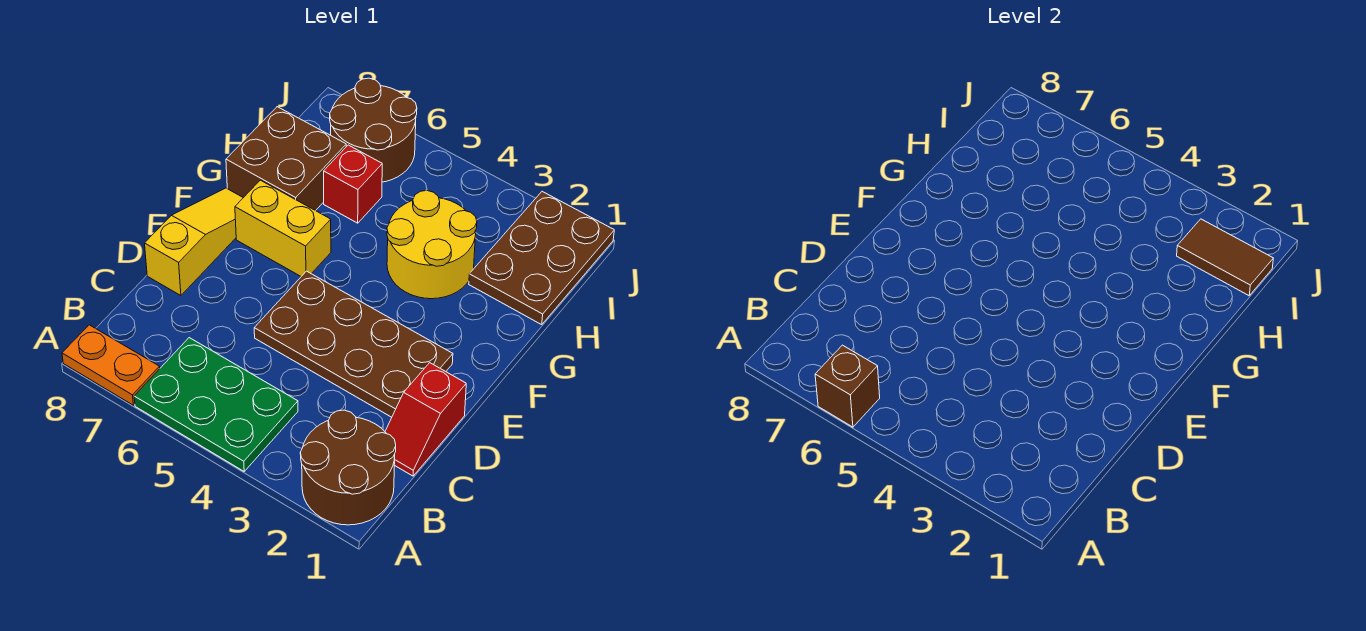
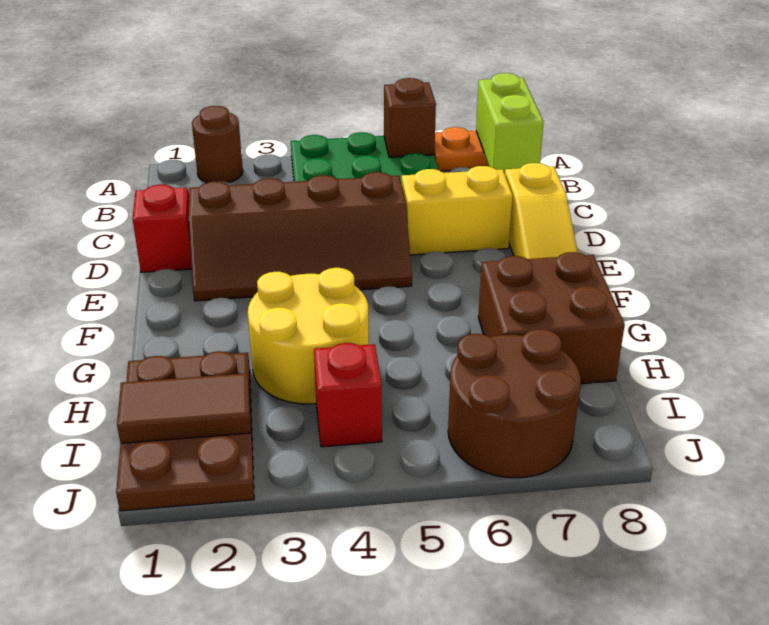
brown 2x2 round brick [300,410,396,525] -> brown 1x1 round brick [192,106,243,183]
none -> lime 1x2 brick [476,73,544,174]
brown 2x4 plate [254,271,453,417] -> brown 2x4 slope [189,172,412,301]
yellow 1x2 brick [235,180,331,276] -> yellow 1x2 brick moved to [402,166,513,255]
red 1x1 brick [324,145,382,223] -> red 1x1 brick moved to [314,343,382,447]

